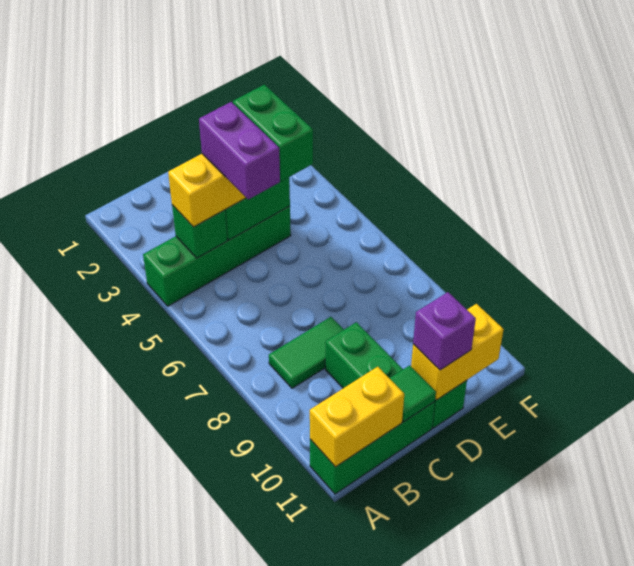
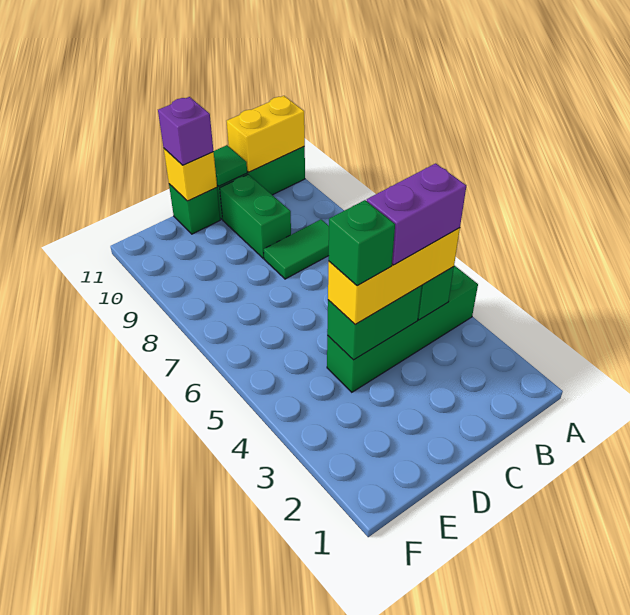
purple 1x2 brick [199,102,280,199] -> purple 1x2 brick turned to [367,163,466,265]
green 1x2 brick [233,85,313,181] -> green 1x1 brick [329,200,395,286]
yellow 1x2 brick [411,304,504,400] -> yellow 1x1 brick [164,149,217,201]

